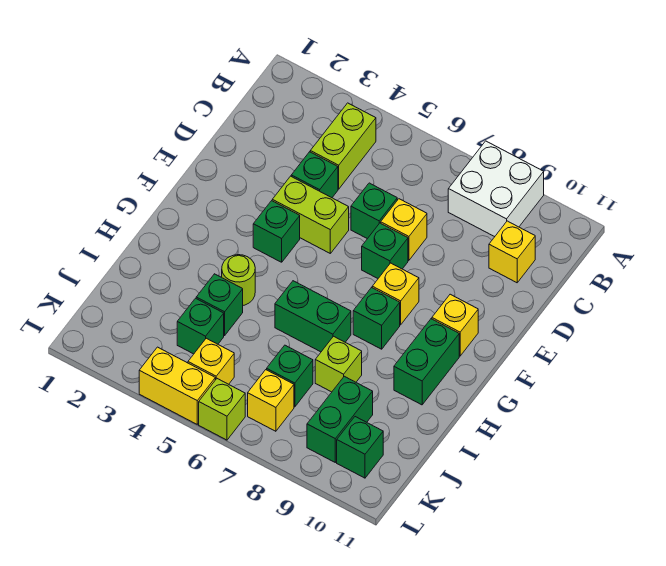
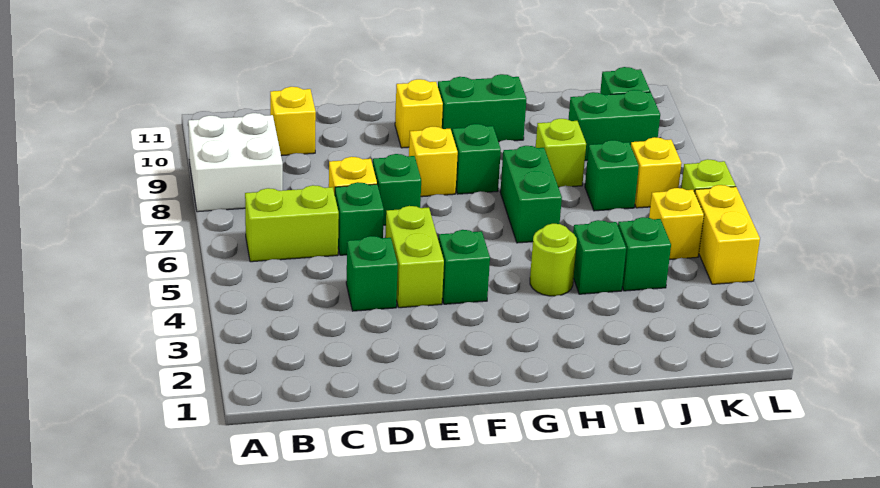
lime 1x2 brick [310,103,376,189] -> lime 1x2 brick moved to [245,185,339,262]

